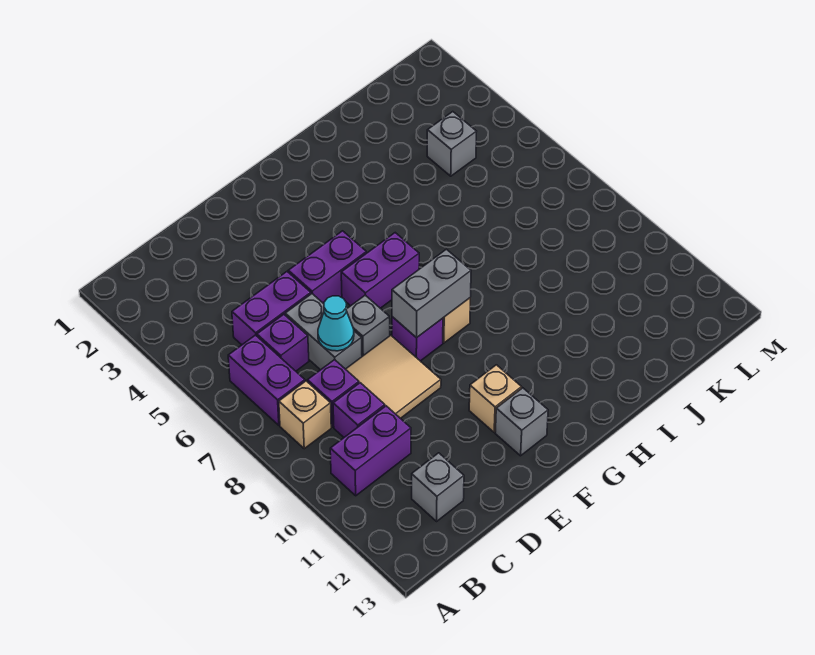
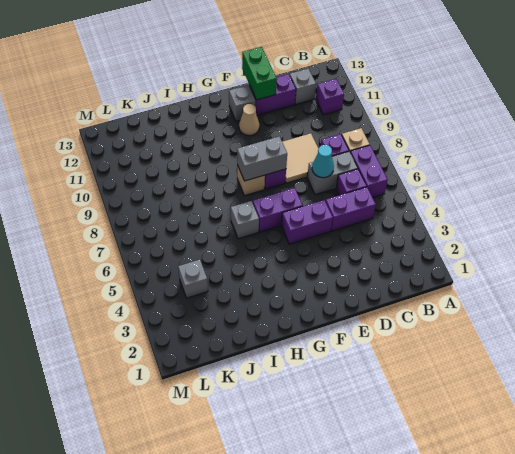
purple 1x2 brick [330,406,411,496] -> purple 1x2 brick moved to [249,74,296,115]
purple 1x1 brick [333,383,385,437] -> purple 1x1 brick moved to [316,79,344,115]
grey 1x2 brick [285,294,362,370] -> grey 1x2 brick turned to [307,151,358,195]
grey 1x1 brick [346,295,390,356] -> grey 1x1 brick moved to [231,201,259,239]
none -> green 1x2 brick [242,47,277,100]
tan 1x1 brick [469,365,521,432] -> tan 1x1 cone [239,104,259,136]

